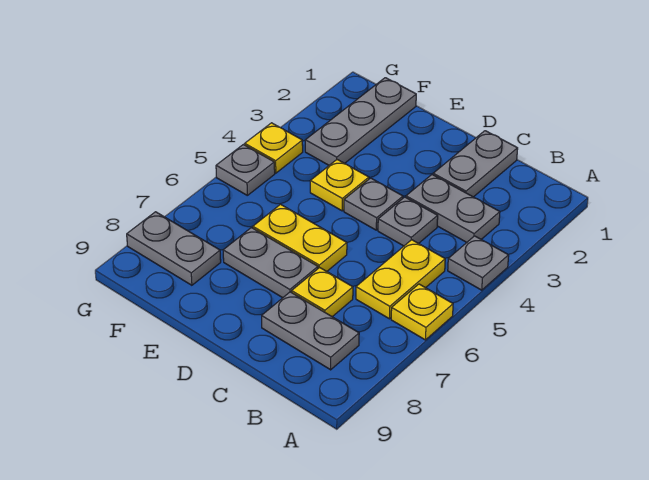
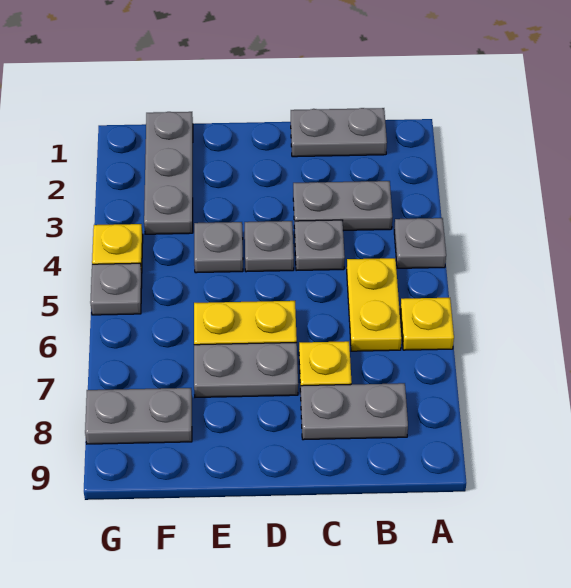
grey 1x2 plate [433,131,518,197] -> grey 1x2 plate turned to [291,108,387,157]
yellow 1x1 plate [310,160,369,211] -> grey 1x1 plate [194,222,243,273]

